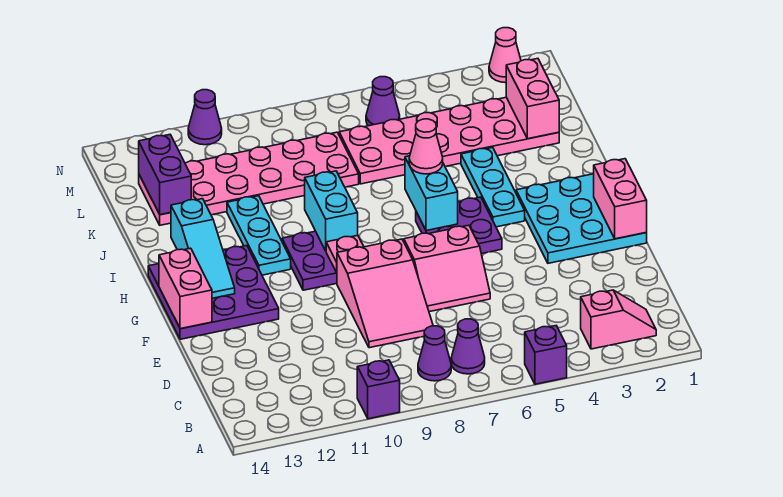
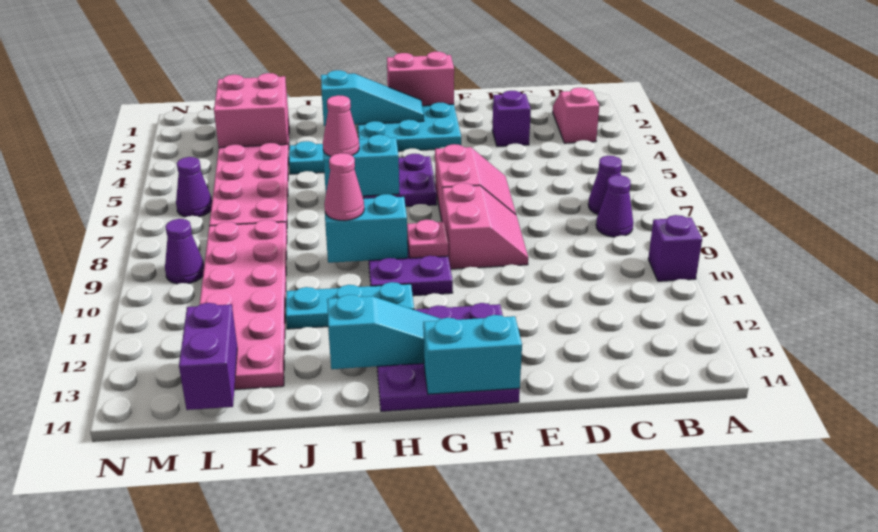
purple 1x1 brick [525,326,567,384] -> purple 1x1 brick moved to [492,91,531,146]
pink 2x3 slope [337,239,433,348] -> pink 2x2 slope [442,183,528,269]
pink 1x2 brick [159,248,212,329] -> cyan 1x2 brick [423,315,522,394]
none -> cyan 1x3 slope [321,70,424,126]
pink 1x2 brick [506,59,559,139] -> pink 2x2 brick [214,73,288,148]
purple 1x2 brick [139,135,191,215] -> purple 1x2 brick turned to [179,303,237,410]
pink 1x1 cone [489,28,521,83] -> pink 1x1 cone moved to [324,153,364,221]
purple 1x1 cone [188,90,222,145] -> purple 1x1 cone moved to [165,219,204,284]

